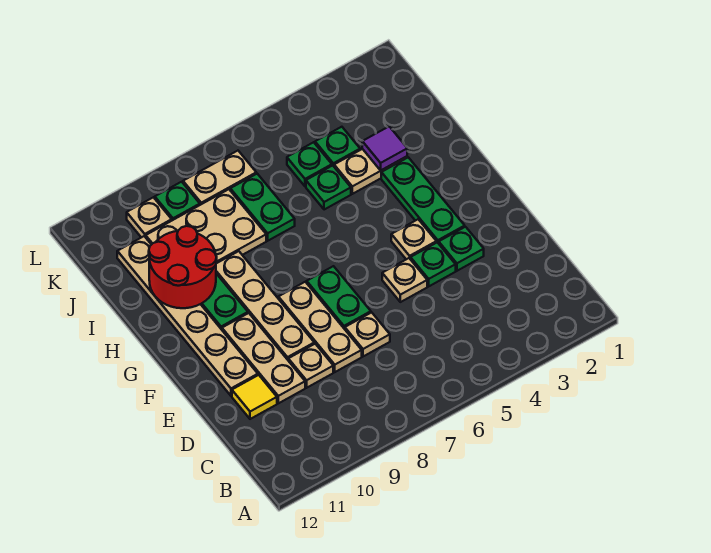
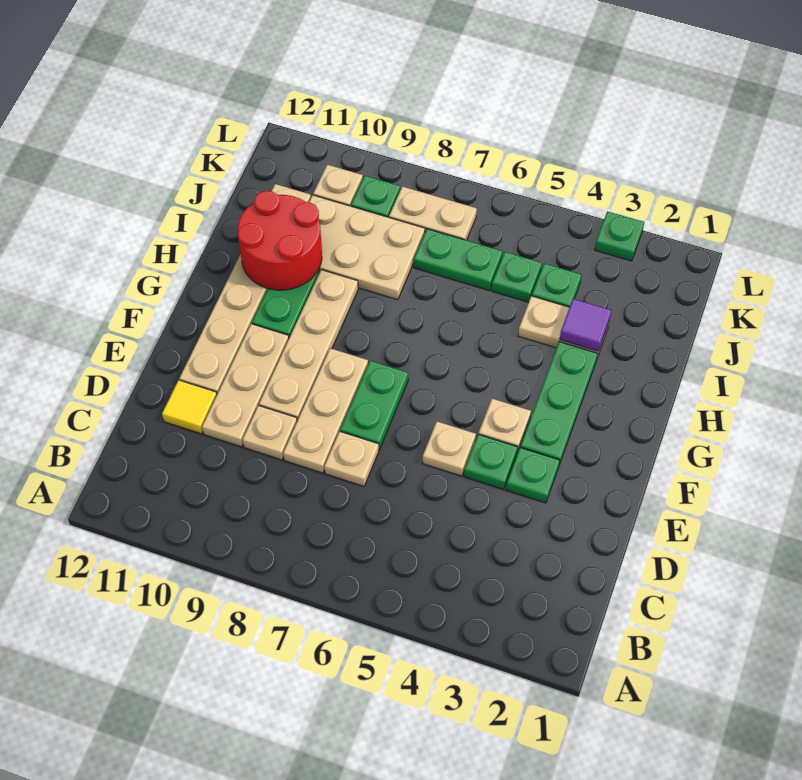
green 1x1 plate [306,165,351,210] -> green 1x1 plate moved to [595,211,644,261]
green 1x2 plate [230,174,295,241] -> green 1x2 plate turned to [414,229,503,291]

